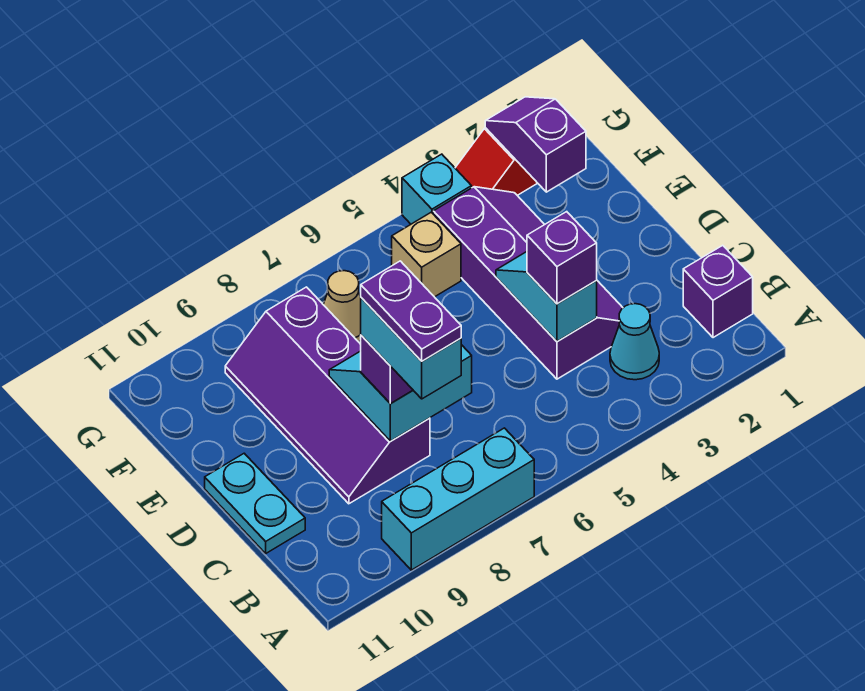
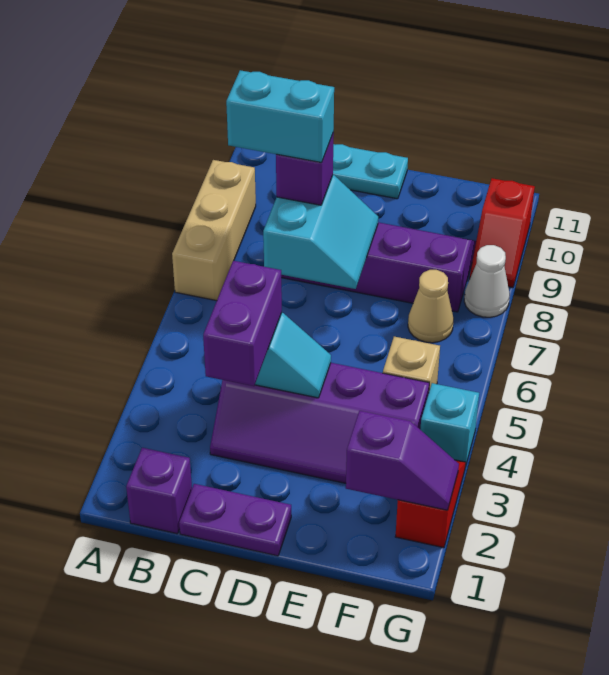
cyan 1x3 brick [382,428,534,570] -> tan 1x3 brick [172,160,256,301]
cyan 1x1 cone [610,304,659,380] -> none
purple 1x2 plate [361,261,461,361] -> purple 1x2 plate moved to [179,484,291,556]
purple 1x1 brick [527,212,597,304] -> purple 1x2 brick [203,261,282,386]
none -> white 1x1 cone [464,245,510,317]
none -> red 1x2 slope [470,178,535,287]

